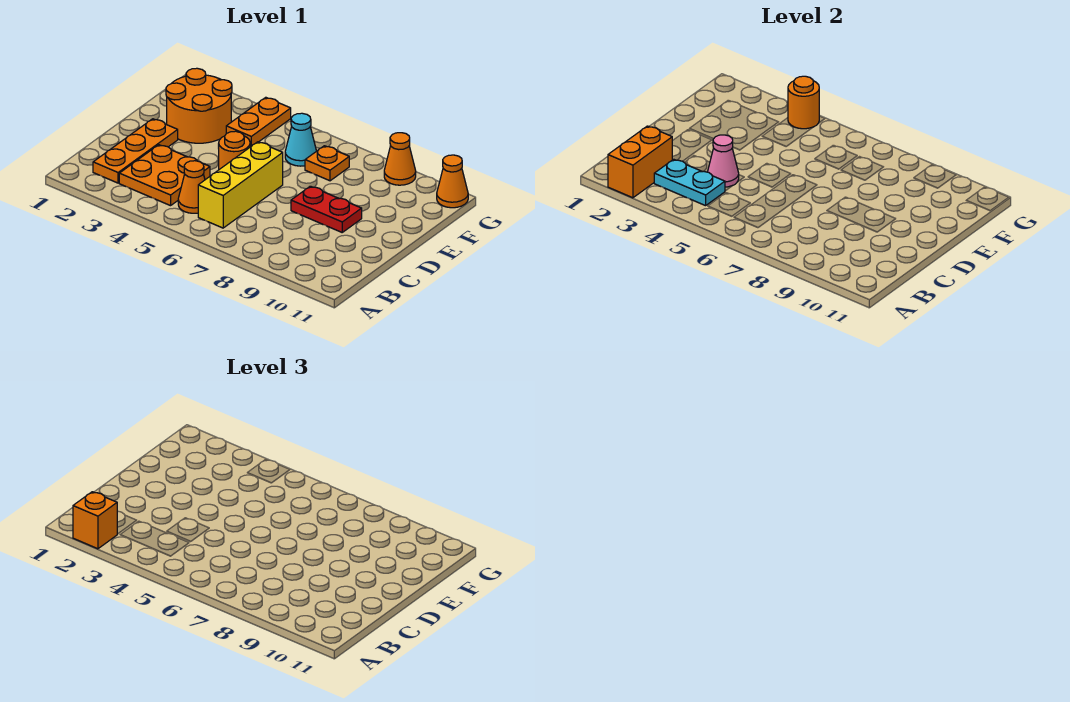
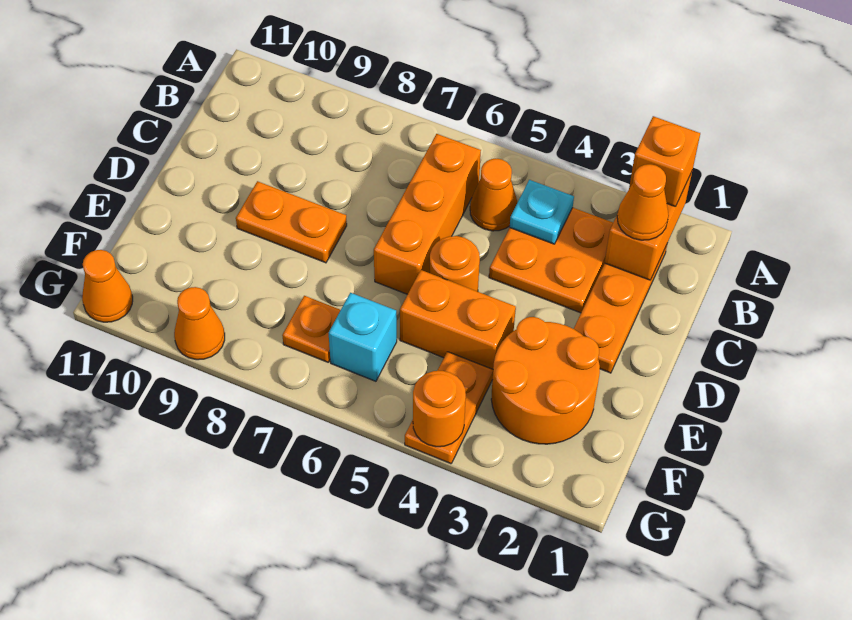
none -> orange 1x1 cone [617,164,669,240]
cyan 1x2 plate [654,159,725,206] -> cyan 1x1 plate [510,180,574,244]
yellow 1x3 brick [198,142,283,228] -> orange 1x3 brick [374,134,481,294]
pink 1x1 cone [708,135,739,187] -> none
red 1x2 plate [291,186,362,232] -> orange 1x2 plate [236,181,347,263]
none -> orange 1x2 brick [400,270,516,369]
cyan 1x1 cone [285,113,316,166] -> cyan 1x1 brick [329,293,397,381]

